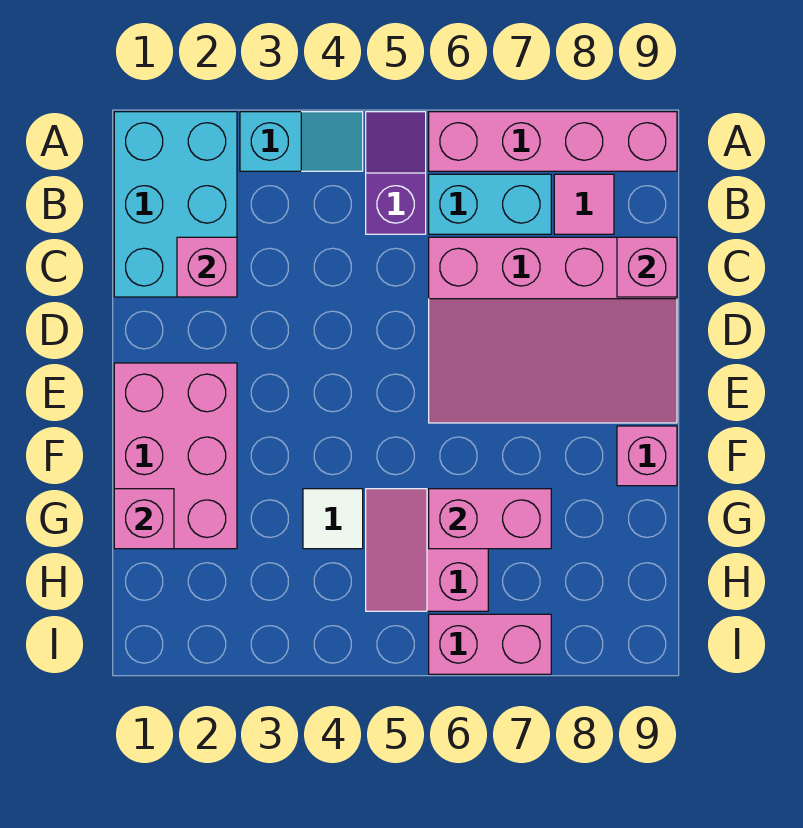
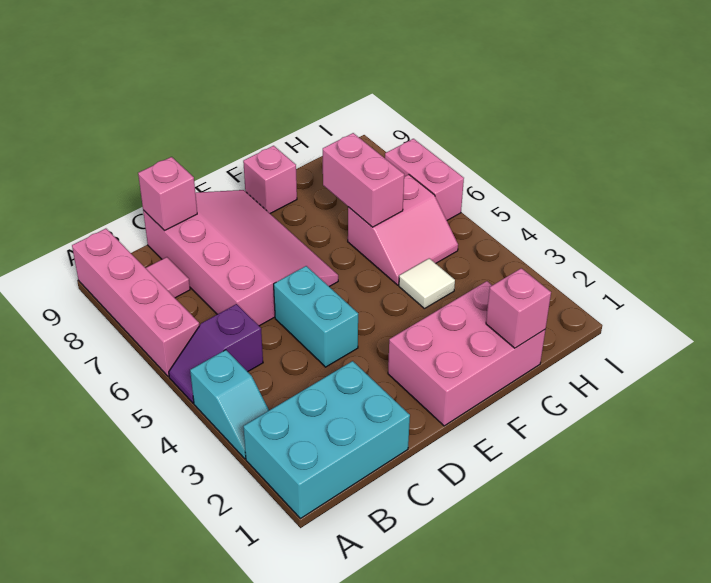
cyan 1x2 slope [240,112,363,171] -> cyan 1x2 slope turned to [190,350,269,459]
cyan 1x2 brick [429,174,551,234] -> cyan 1x2 brick moved to [274,266,358,367]
pink 1x1 brick [177,237,237,297] -> none

